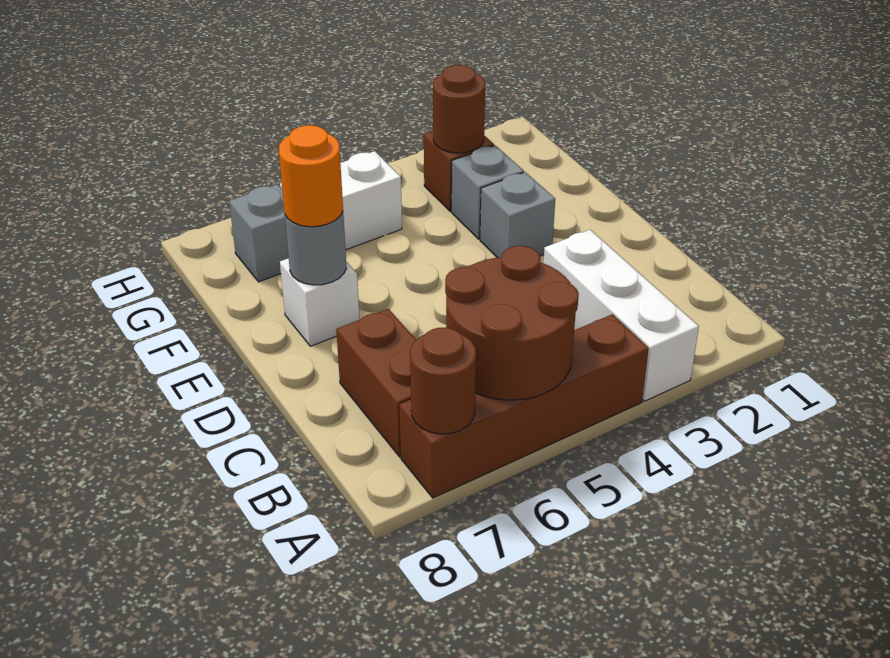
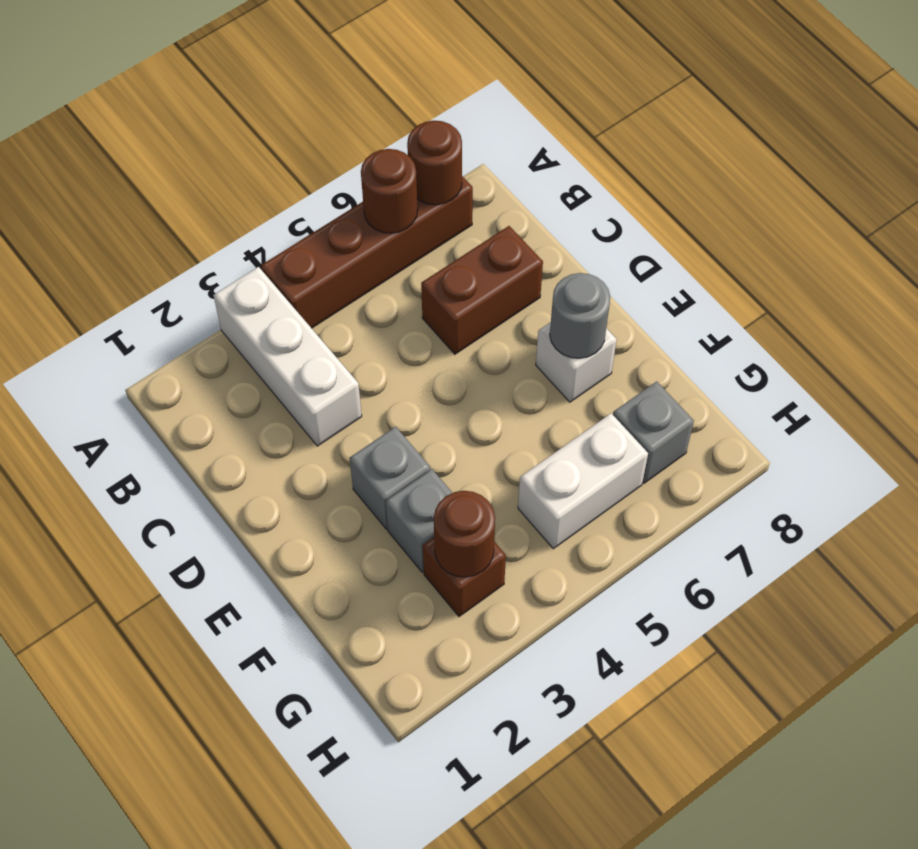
brown 2x2 round brick [445,246,579,400] -> brown 1x1 round brick [361,149,418,233]
brown 1x2 brick [336,309,416,457] -> brown 1x2 brick turned to [421,226,543,354]
orange 1x1 round brick [279,125,343,227] -> none

